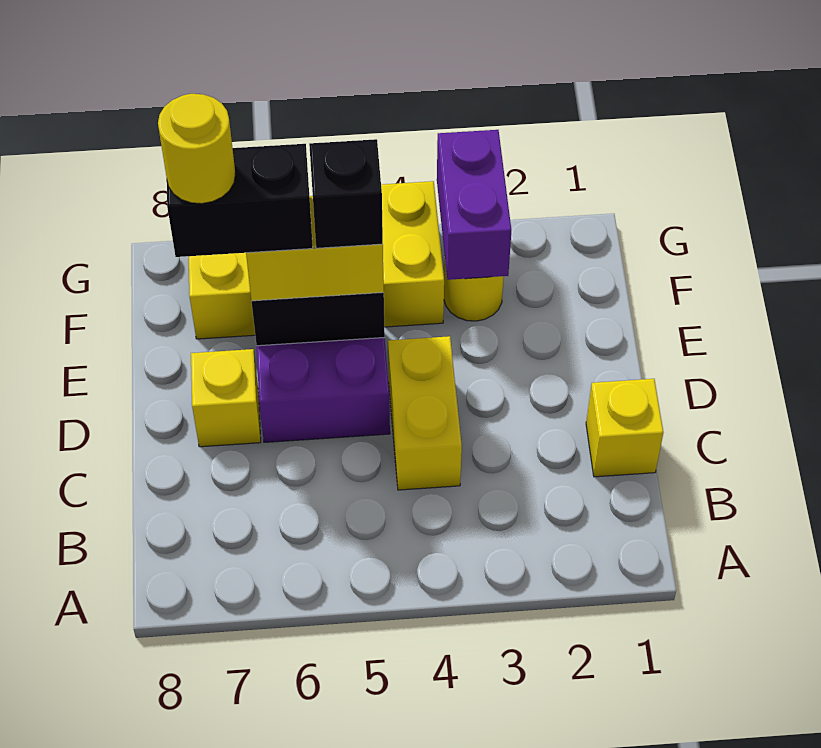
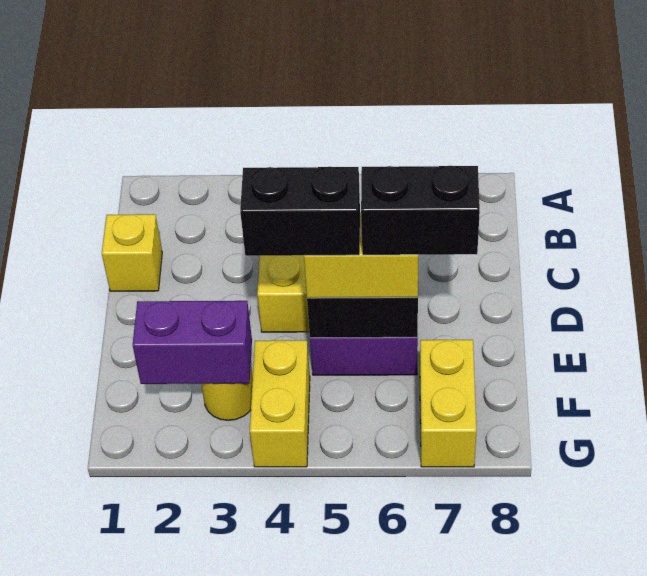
yellow 1x1 brick [191,349,261,447] -> none
black 1x1 brick [309,139,383,248] -> black 1x2 brick [240,167,360,256]
yellow 1x1 round brick [158,94,235,204] -> none
purple 1x2 brick [437,130,511,280] -> purple 1x2 brick turned to [133,301,252,384]

